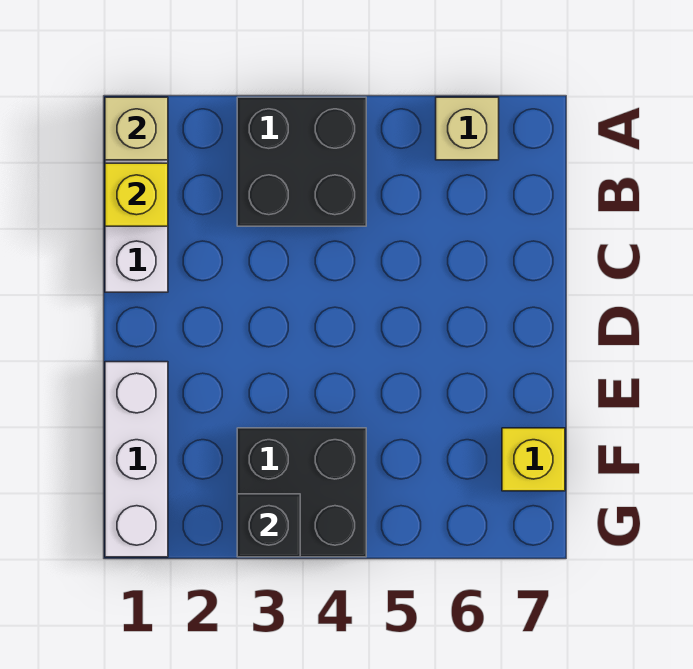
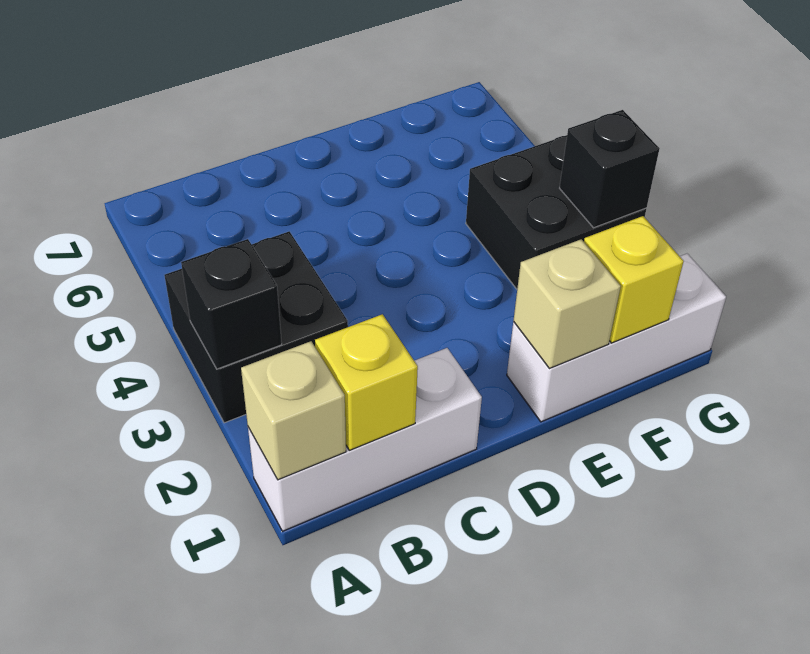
none -> black 1x1 brick [181,239,282,369]
tan 1x1 brick [436,97,499,160] -> tan 1x1 brick moved to [513,239,621,369]
yellow 1x1 brick [502,428,565,491] -> yellow 1x1 brick moved to [584,216,684,343]

